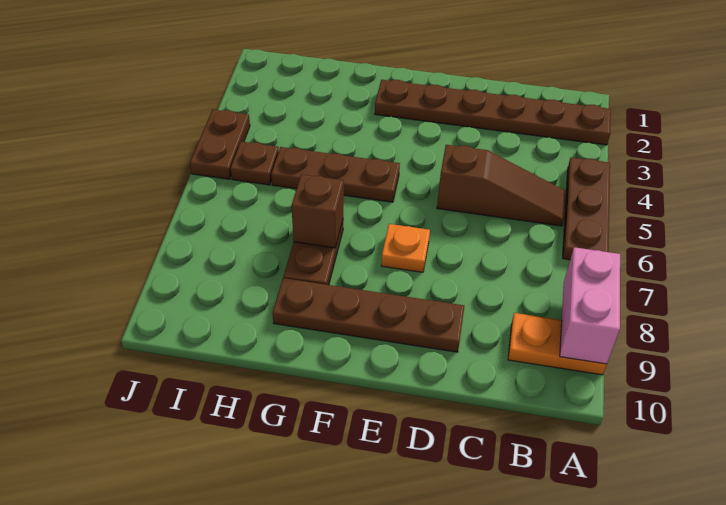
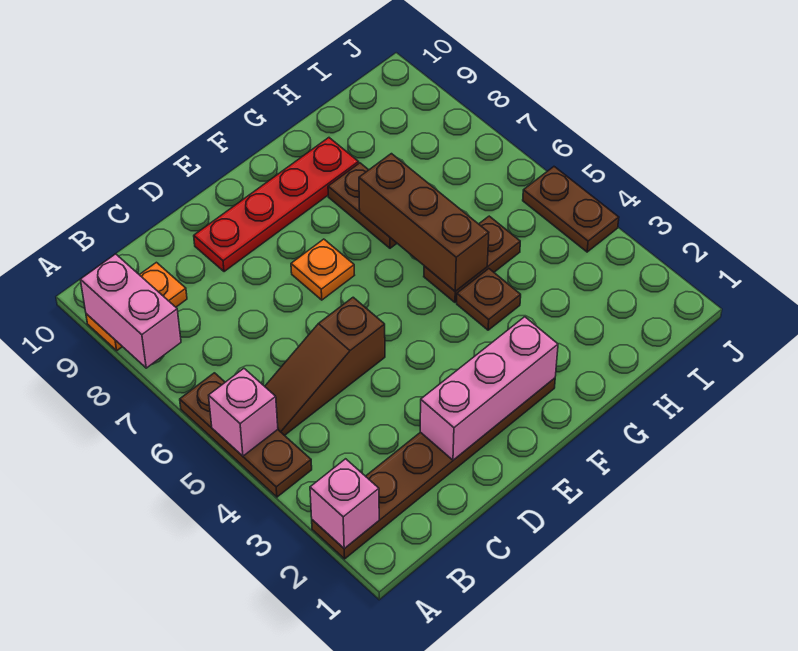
none -> pink 1x1 brick [310,459,379,549]
none -> pink 1x1 brick [209,369,278,456]
none -> pink 1x3 brick [420,317,558,460]
brown 1x4 plate [273,278,464,352] -> red 1x4 plate [194,138,359,272]
brown 1x3 plate [271,147,400,202] -> brown 1x2 plate [424,216,520,302]
brown 1x1 brick [291,174,344,248] -> brown 1x3 brick [359,154,489,291]
brown 1x1 plate [230,142,279,185] -> brown 1x1 plate moved to [457,269,521,330]

